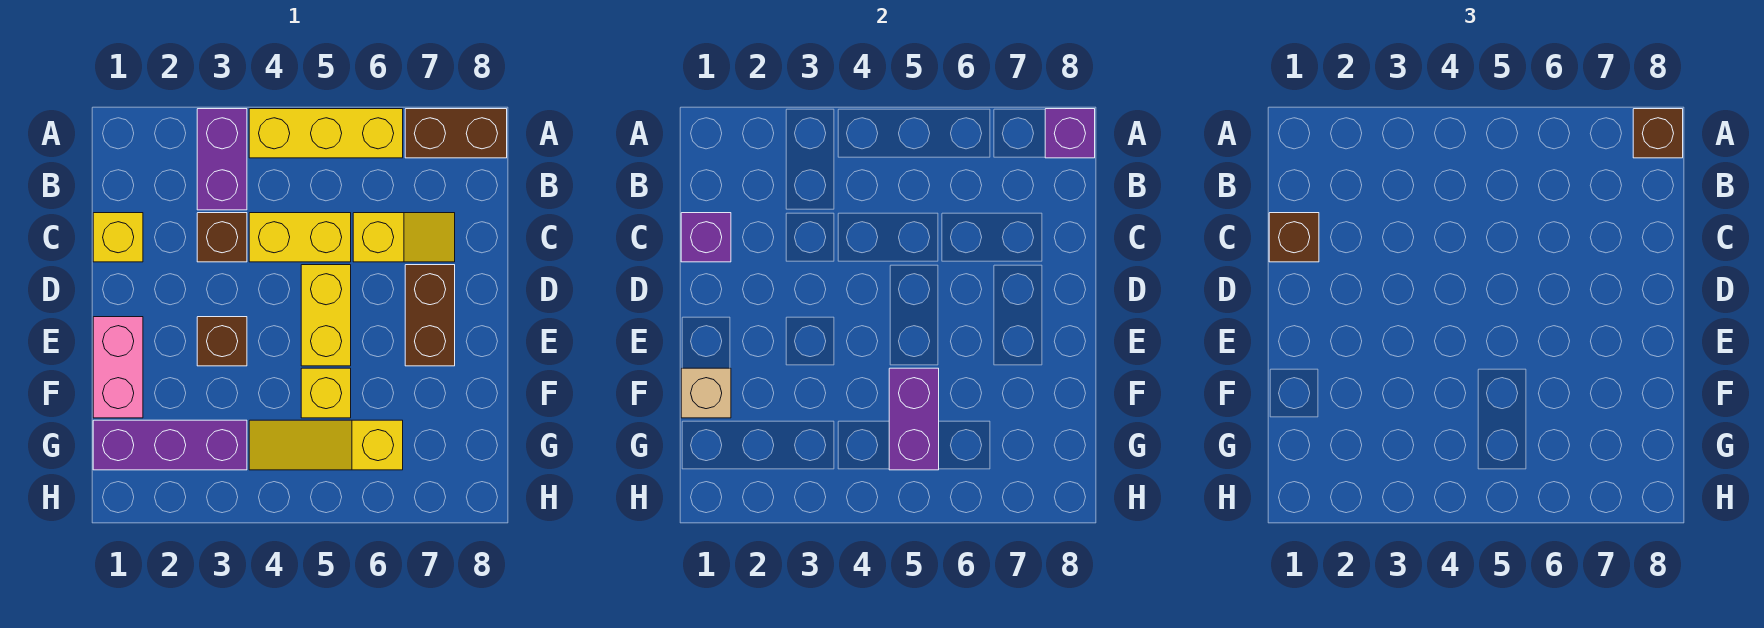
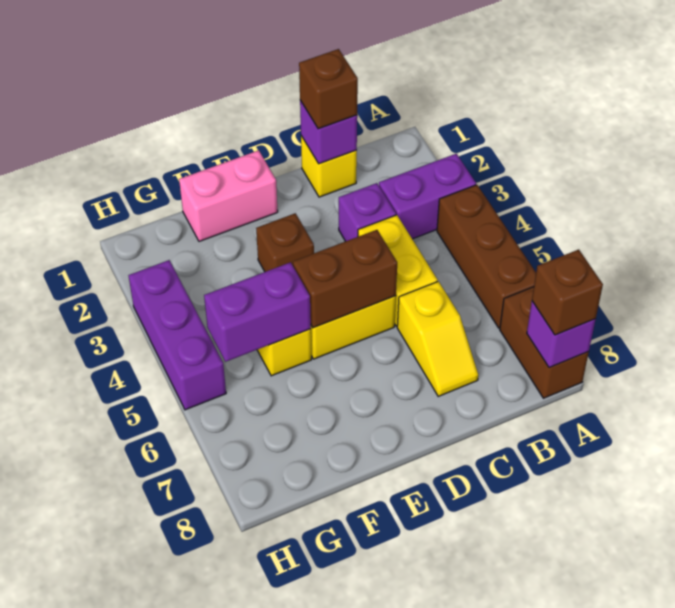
yellow 1x3 brick [249,109,403,158] -> brown 1x3 brick [437,185,536,328]
brown 1x1 brick [197,213,247,262] -> purple 1x1 brick [339,183,396,241]
brown 1x2 brick [405,265,455,366] -> brown 1x2 brick moved to [293,230,397,328]
tan 1x1 brick [681,368,731,418] -> none
purple 1x3 brick [93,420,247,470] -> purple 1x3 brick moved to [128,260,226,410]
yellow 1x3 slope [249,420,403,470] -> none

